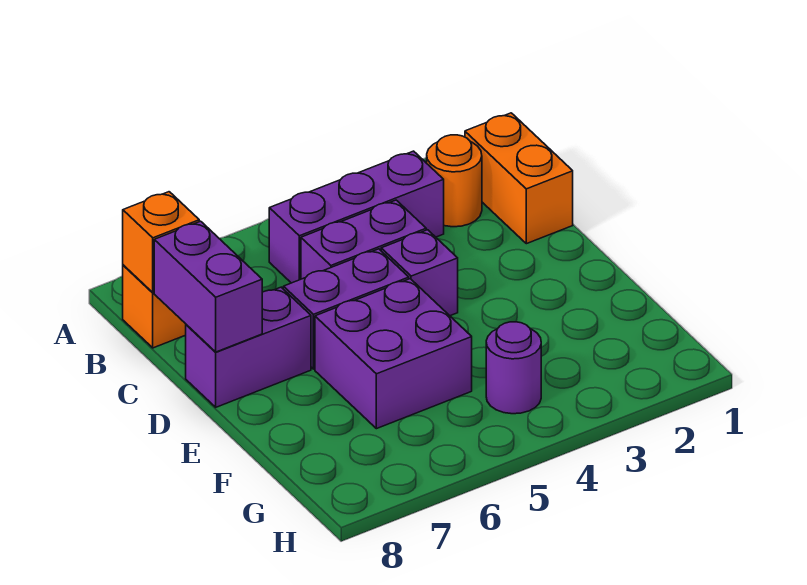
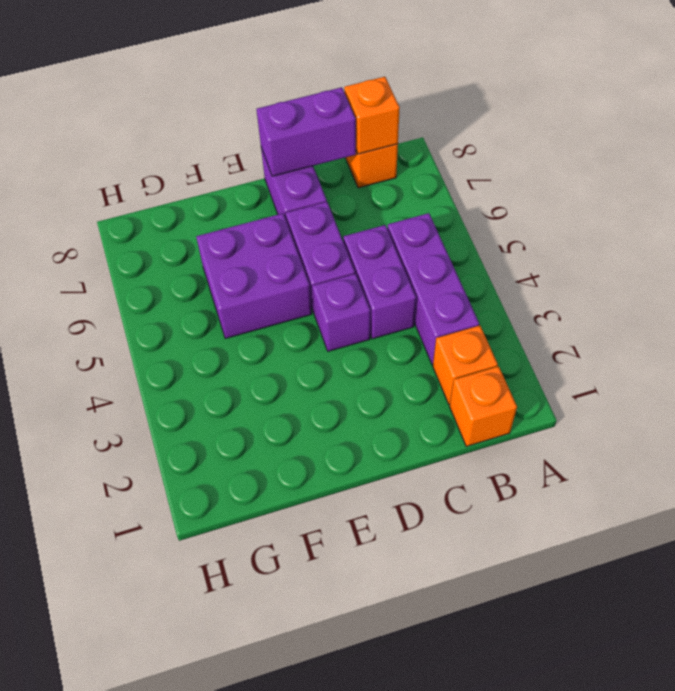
orange 1x2 brick [465,113,573,244] -> orange 1x1 brick [450,366,517,446]
orange 1x1 round brick [427,135,482,227] -> orange 1x1 brick [433,326,498,405]
purple 1x1 round brick [486,322,541,414] -> none

